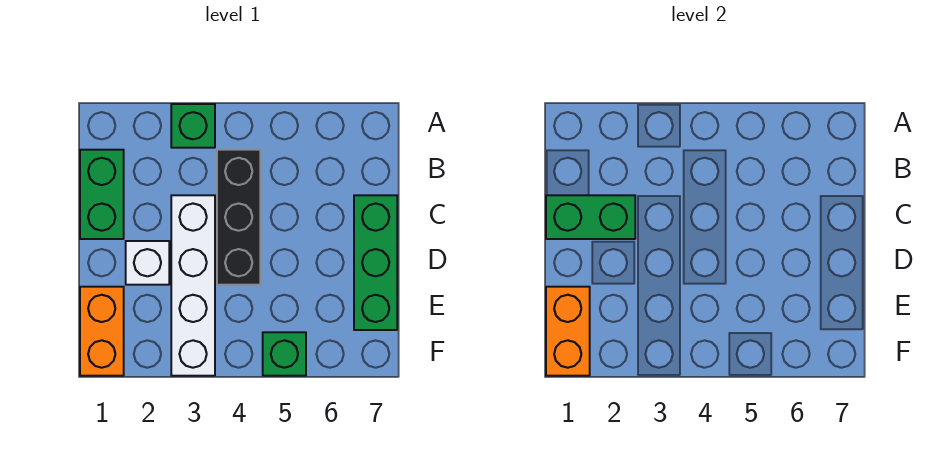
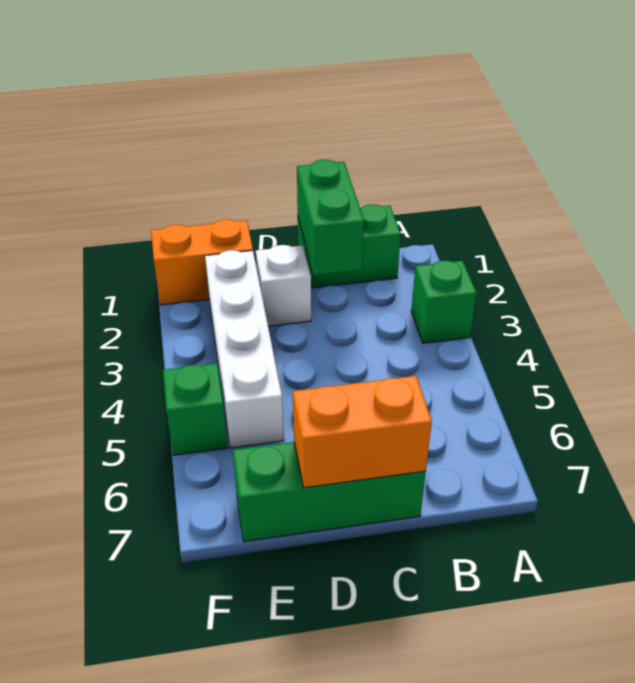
black 1x3 brick [217,150,260,285] -> none
white 1x4 brick [171,195,215,376] -> white 1x4 brick turned to [205,250,284,448]
orange 1x2 brick [546,287,590,376] -> orange 1x2 brick moved to [293,376,432,488]

